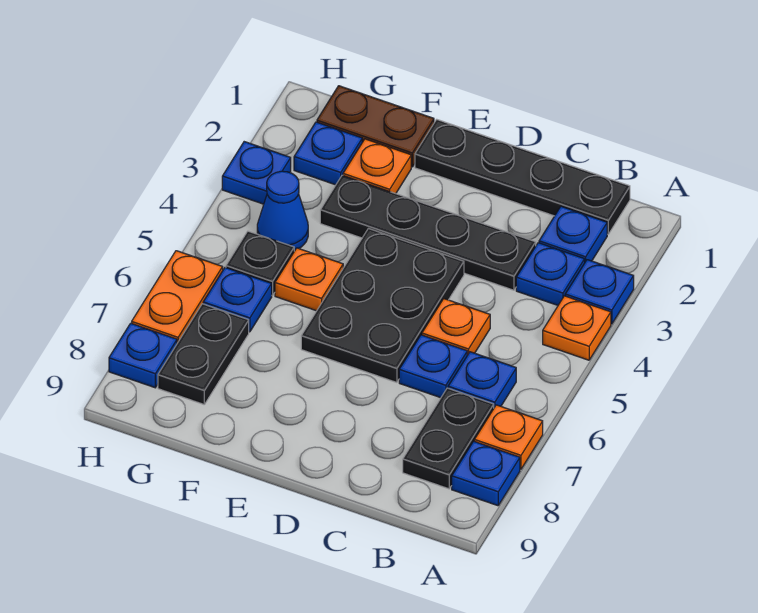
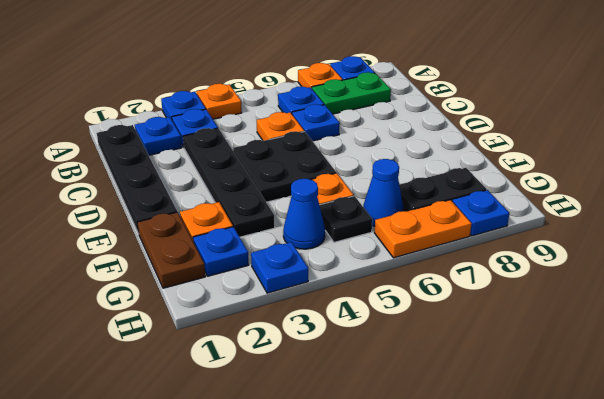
black 1x2 plate [403,388,494,489] -> green 1x2 plate [312,72,391,114]
black 2x3 plate [301,229,464,382] -> black 2x2 plate [233,131,336,202]
blue 1x1 plate [203,268,272,332] -> blue 1x1 cone [363,159,404,226]

